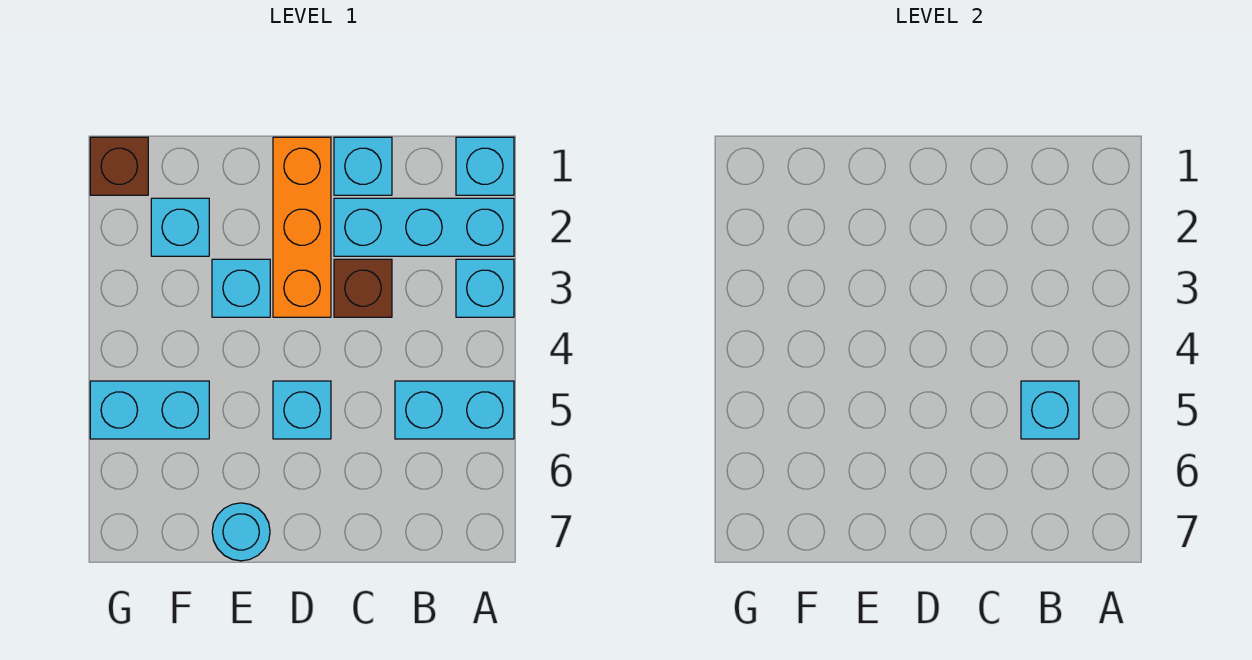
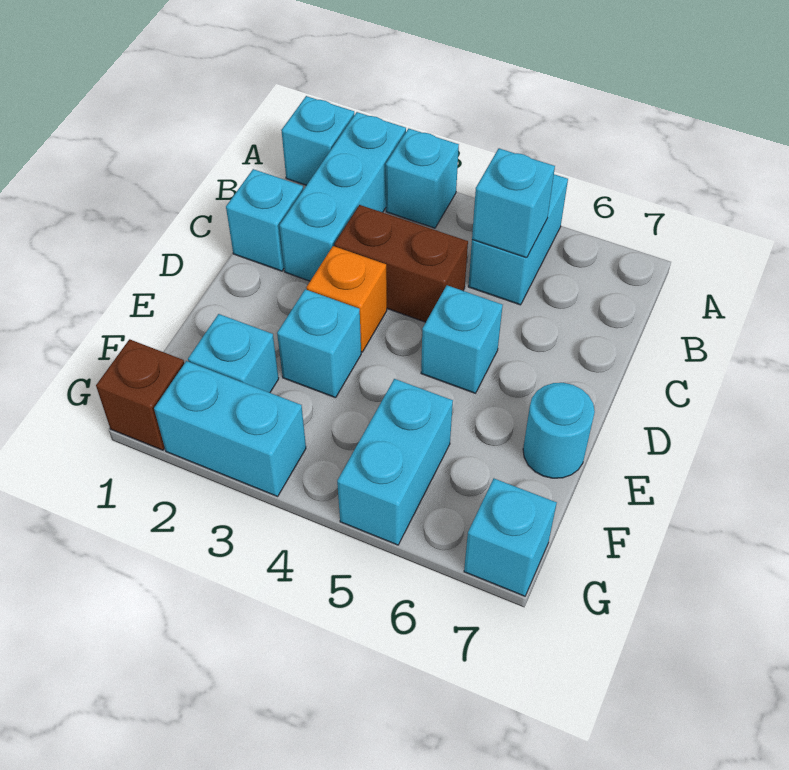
brown 1x1 brick [334,259,392,317] -> brown 1x2 brick [334,205,468,322]
orange 1x3 brick [273,137,331,317] -> orange 1x1 brick [306,246,387,352]
none -> cyan 1x2 brick [154,361,306,496]
none -> cyan 1x1 brick [464,479,557,596]

